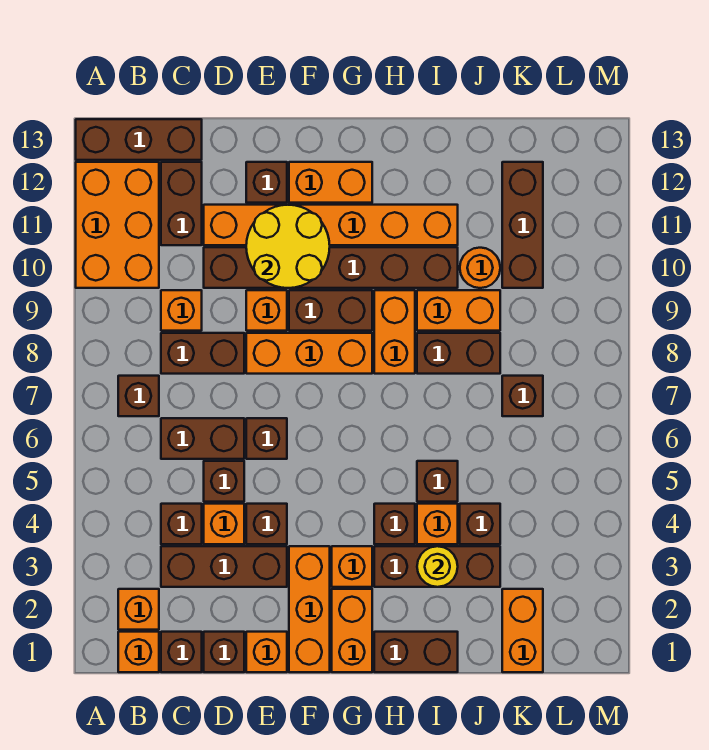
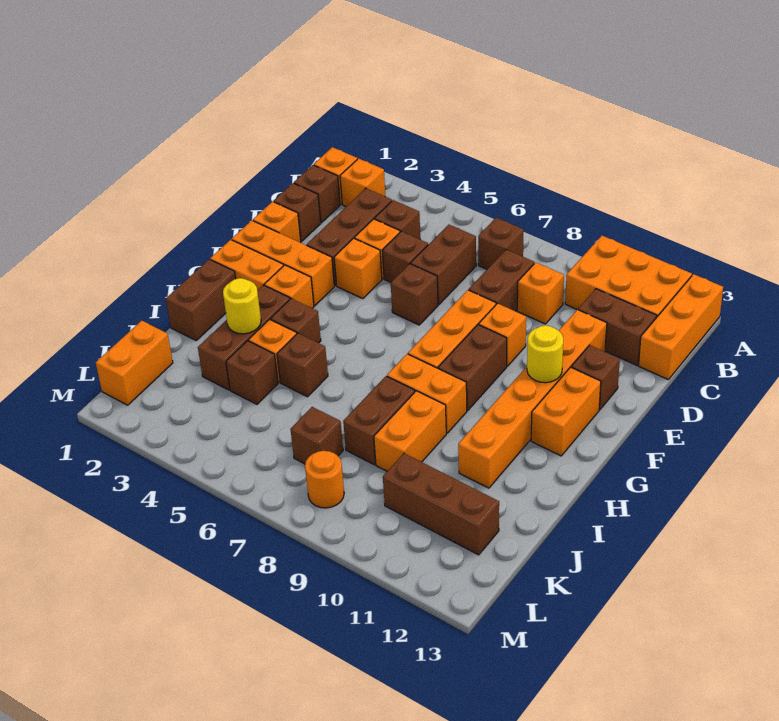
brown 1x3 brick [76,119,202,160] -> orange 1x3 brick [638,274,723,379]
brown 1x6 brick [204,247,458,288] -> none
brown 1x1 brick [246,504,287,544] -> orange 1x1 brick [334,238,382,299]
yellow 2x2 round brick [246,205,330,288] -> yellow 1x1 round brick [527,325,563,383]
orange 1x1 round brick [460,248,500,288] -> orange 1x1 round brick moved to [305,451,344,508]
orange 1x2 brick [502,589,543,672] -> orange 1x2 brick turned to [96,321,173,405]

